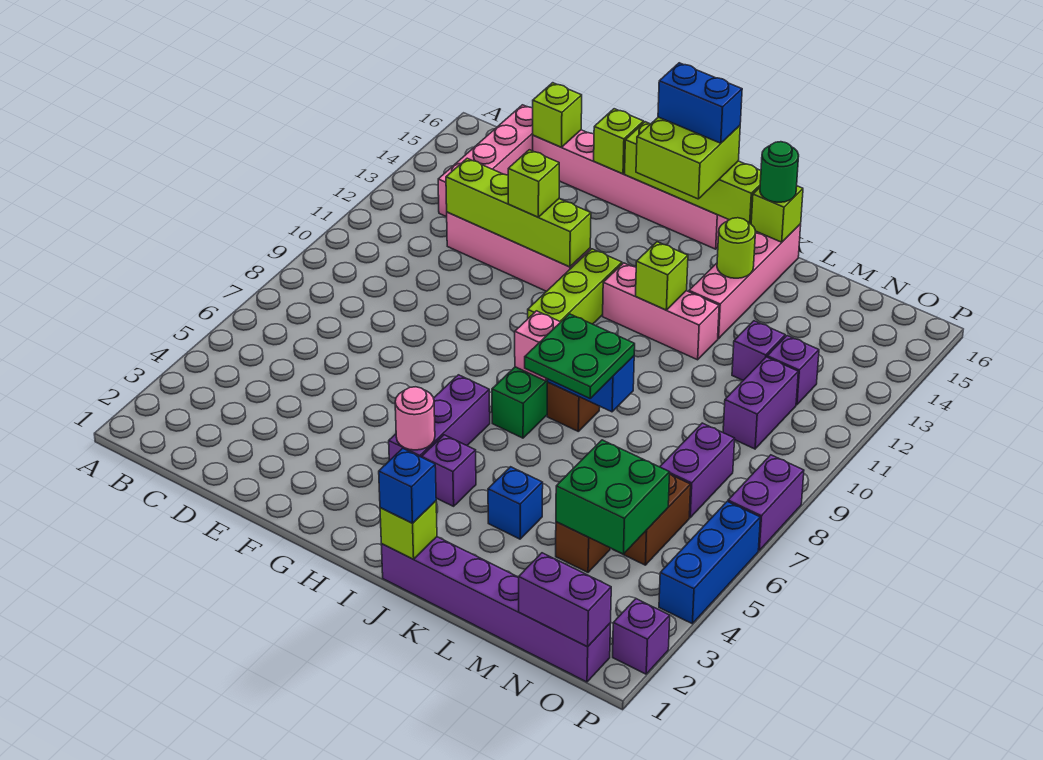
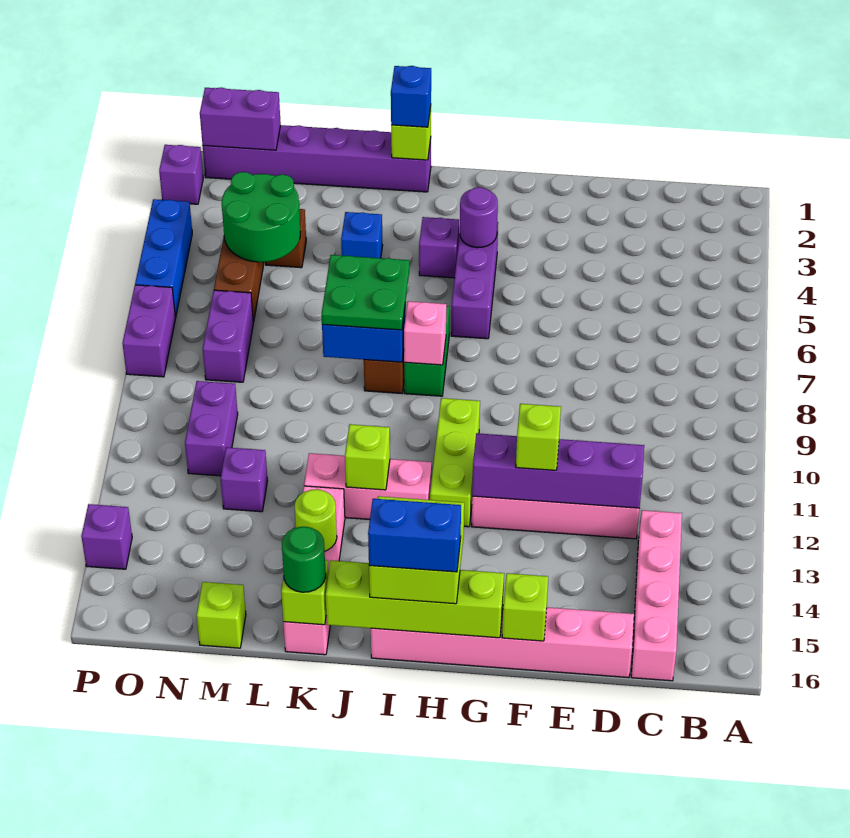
lime 1x4 brick [446,158,591,267] -> purple 1x4 brick [472,433,644,508]
lime 1x1 brick [533,83,582,147] -> lime 1x1 brick moved to [196,582,246,648]
pink 1x1 round brick [395,387,435,450] -> purple 1x1 round brick [460,187,498,248]
green 2x2 brick [556,440,670,554] -> green 2x2 round brick [222,172,300,262]
purple 1x1 brick [767,336,819,405] -> purple 1x1 brick moved to [81,504,132,569]

